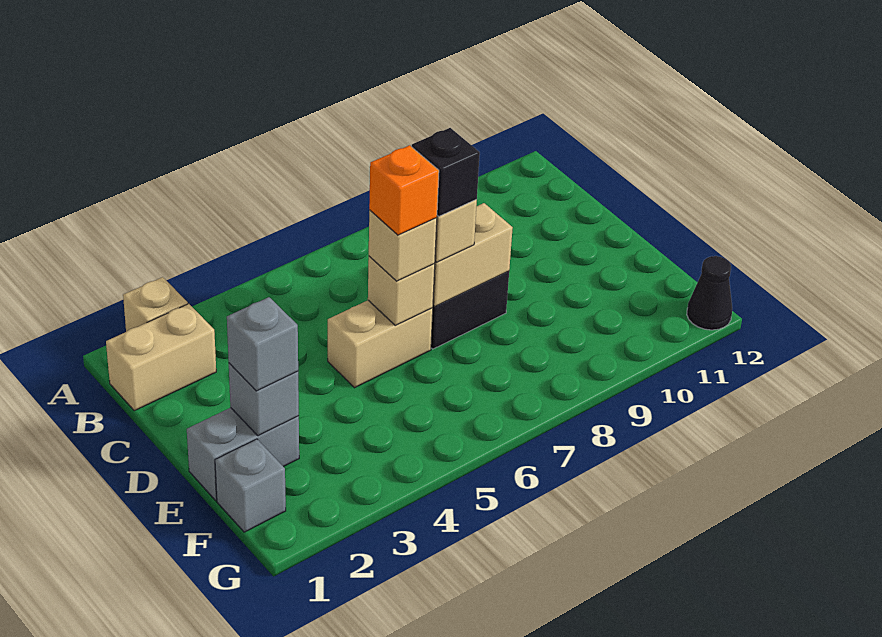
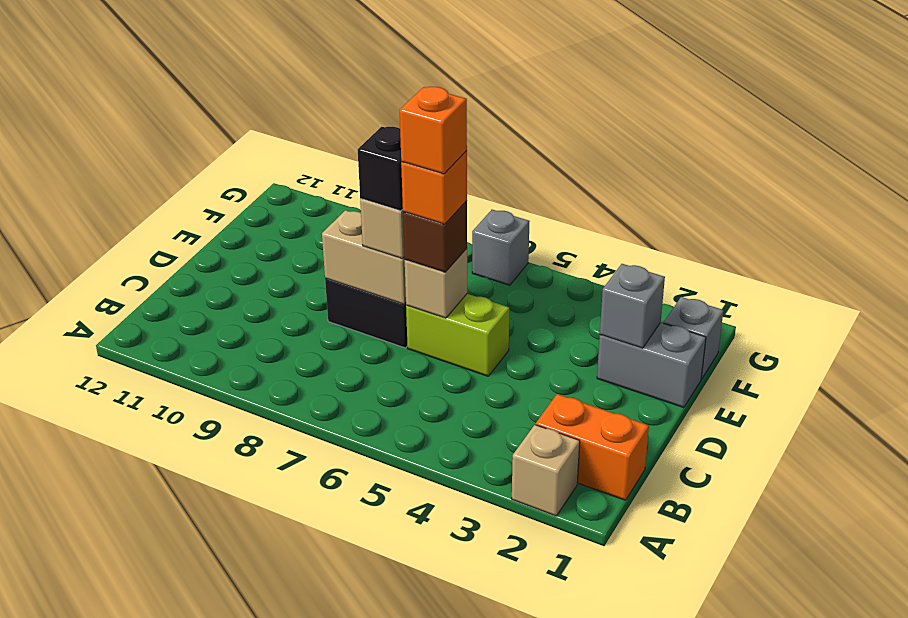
tan 1x2 brick [106,304,216,411] -> orange 1x2 brick [536,394,649,500]
tan 1x2 brick [328,300,433,388] -> lime 1x2 brick [406,294,509,376]
tan 1x1 brick [369,210,437,281] -> brown 1x1 brick [403,201,467,272]
none -> orange 1x1 brick [400,87,467,174]
grey 1x1 brick [227,297,298,391] -> grey 1x1 brick moved to [472,210,530,285]
black 1x1 cone [687,256,732,330] -> none

